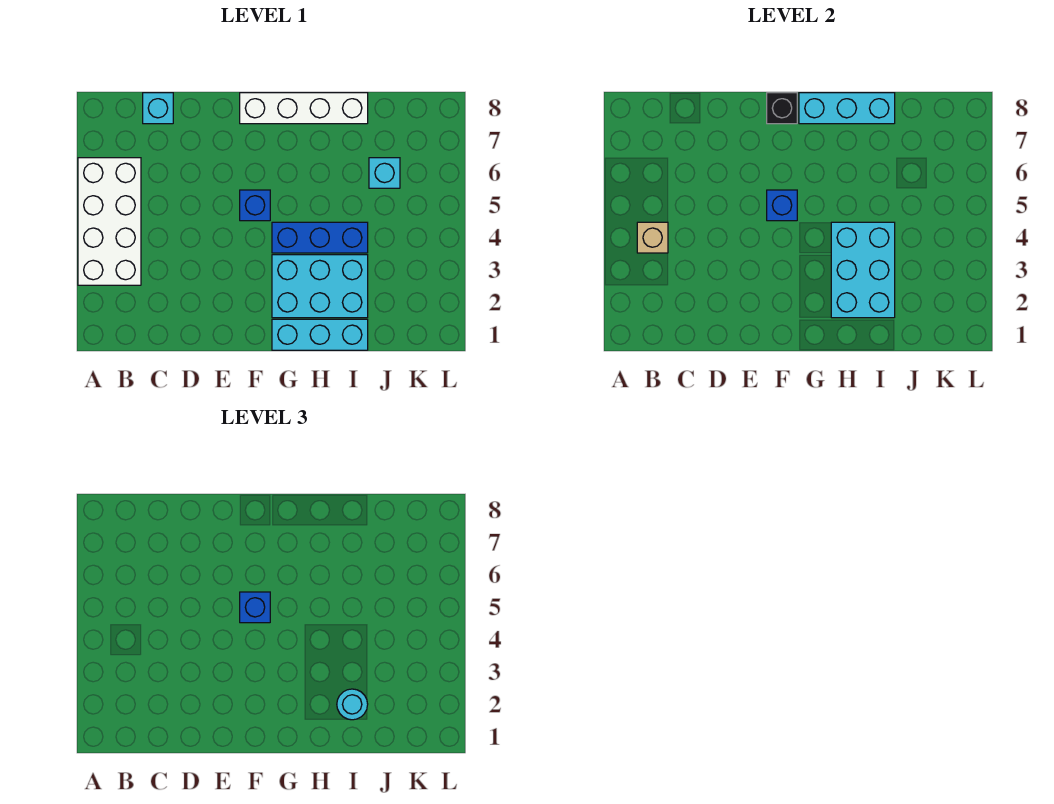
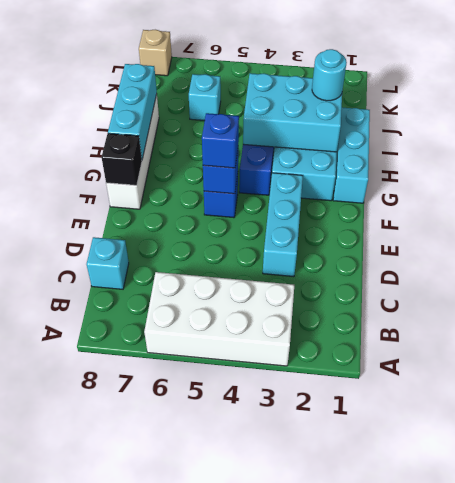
tan 1x1 brick [637,222,668,253] -> tan 1x1 brick moved to [139,30,172,76]
none -> cyan 1x3 brick [263,173,303,277]

